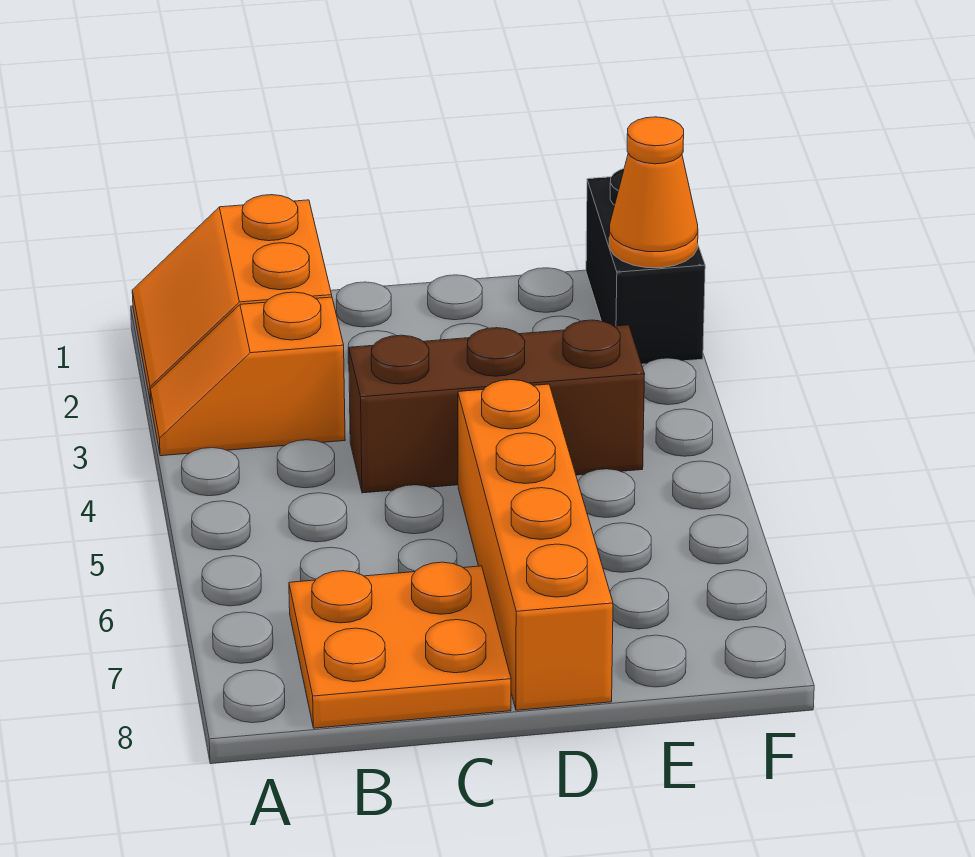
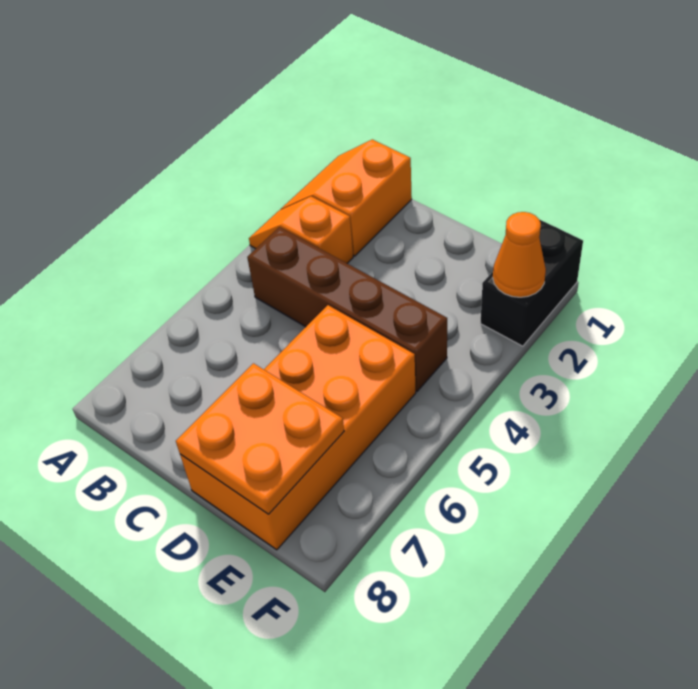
orange 2x2 plate [289,562,511,728] -> orange 2x2 plate moved to [176,363,344,514]
brown 1x3 brick [348,320,645,493] -> brown 1x4 brick [247,227,447,391]
orange 1x4 brick [458,380,613,710] -> orange 2x4 brick [180,305,416,550]

